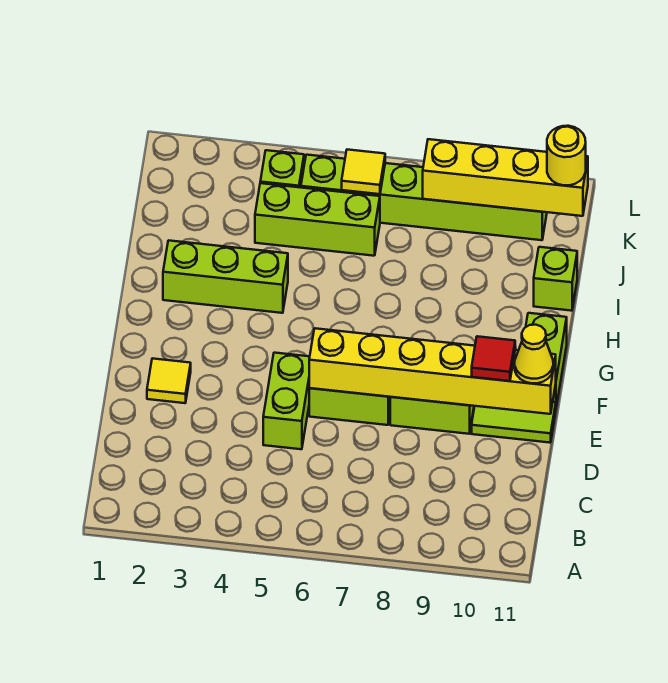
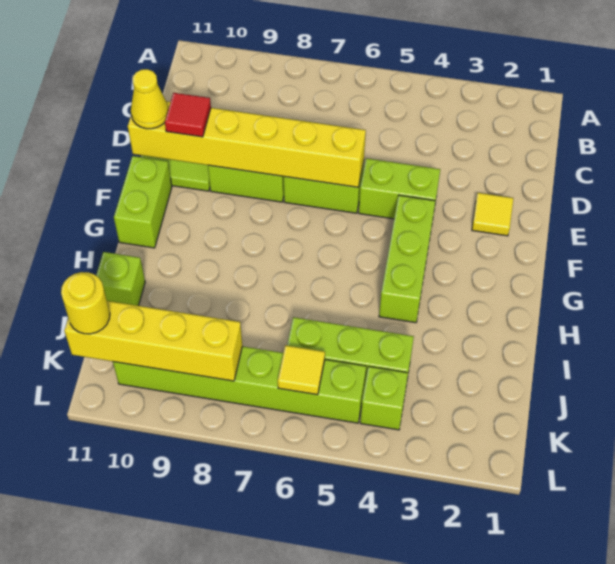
lime 1x2 brick [263,353,310,449] -> lime 1x2 brick turned to [359,158,440,219]
lime 1x3 brick [163,240,288,313] -> lime 1x3 brick turned to [379,195,435,323]

